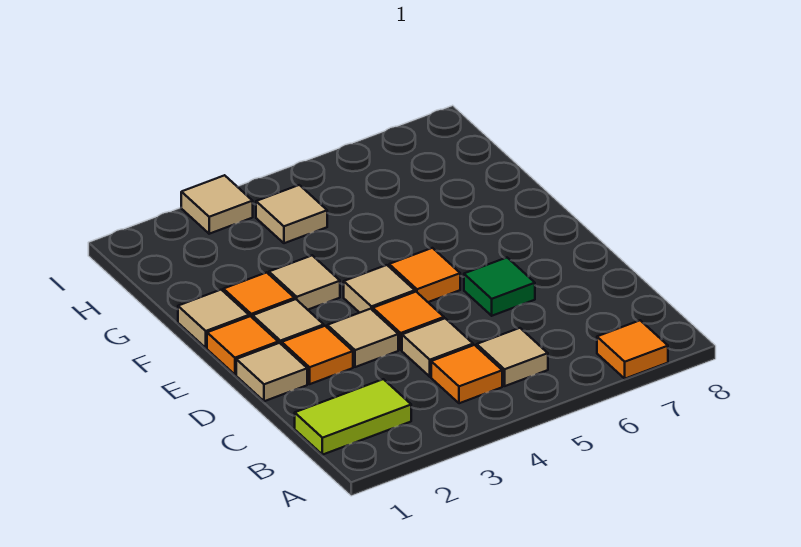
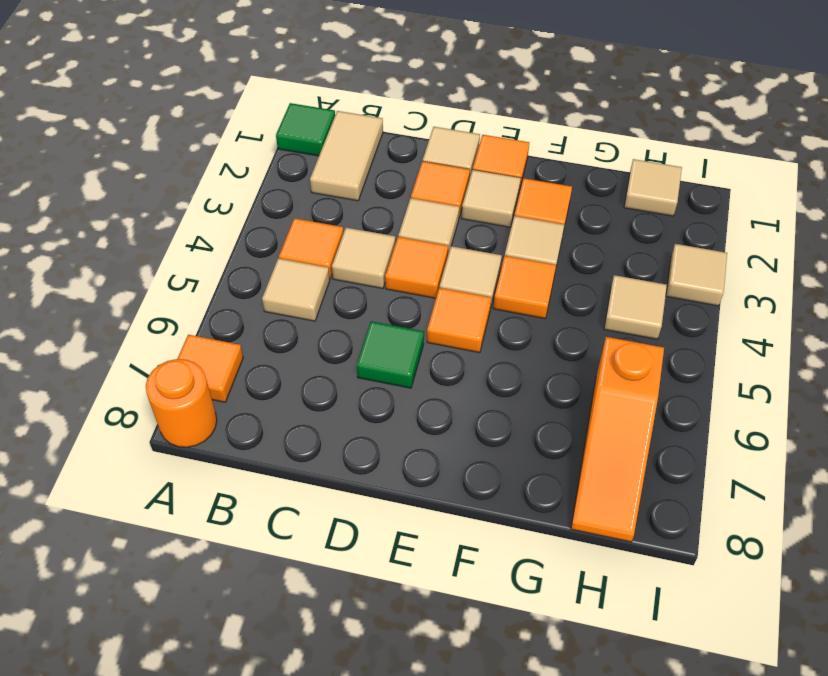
none -> green 1x1 tile [276,103,335,156]
none -> orange 1x1 round brick [146,359,217,447]
lime 1x2 tile [295,379,411,455] -> tan 1x2 tile [310,111,383,201]
tan 1x1 tile [178,290,249,348] -> tan 1x1 tile moved to [624,159,682,216]
none -> orange 1x1 tile [493,256,556,318]
none -> orange 1x3 slope [571,337,664,542]

